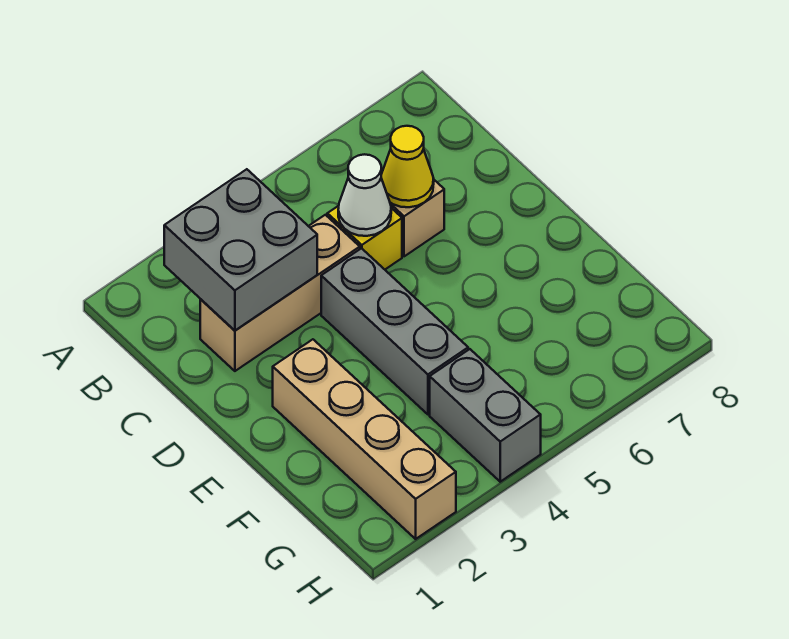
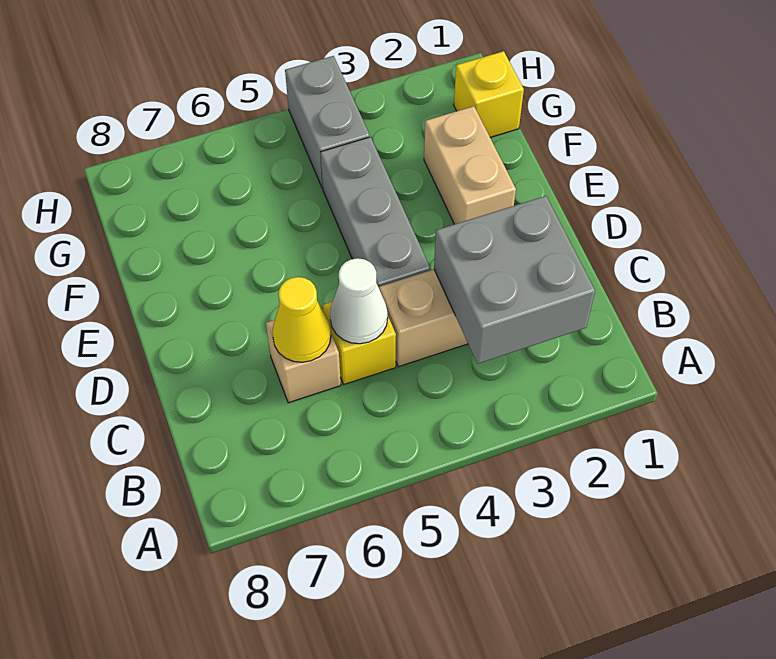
tan 1x4 brick [273,339,456,539] -> tan 1x2 brick [424,106,516,224]
none -> yellow 1x1 brick [454,51,524,137]

